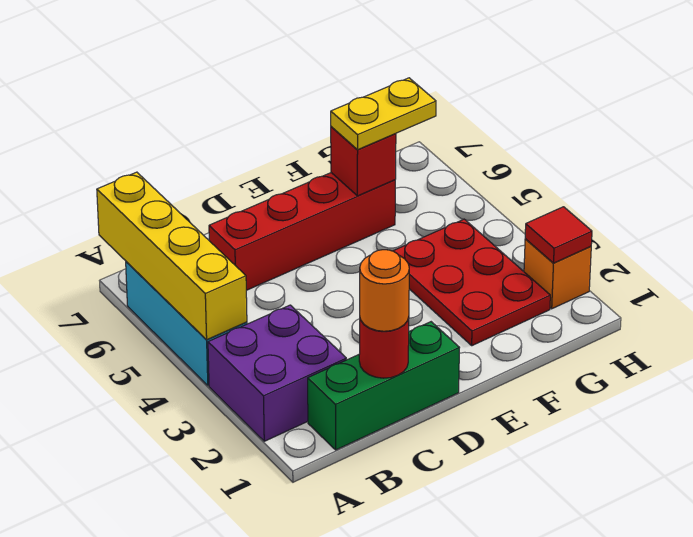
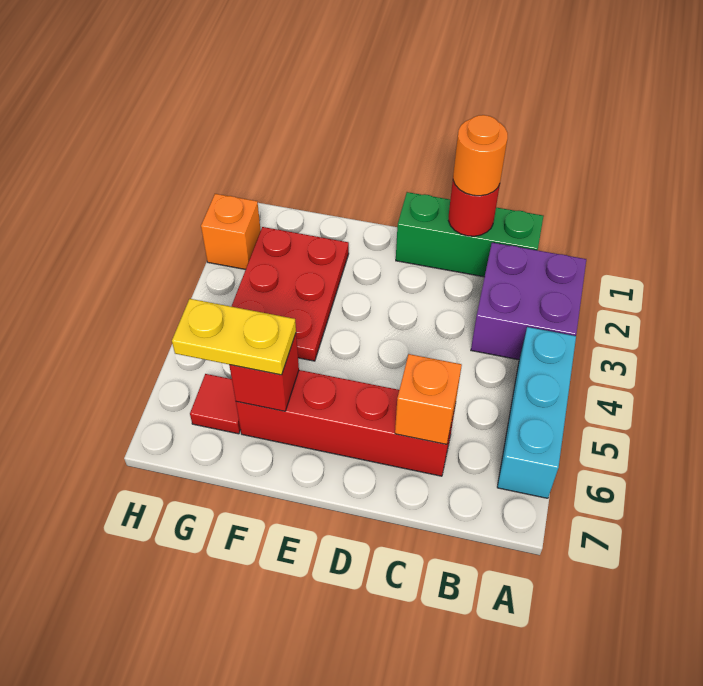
yellow 1x4 brick [97,172,247,340] -> none
none -> orange 1x1 brick [395,354,462,444]
red 1x1 tile [525,207,592,263] -> red 1x1 tile moved to [190,374,241,434]

